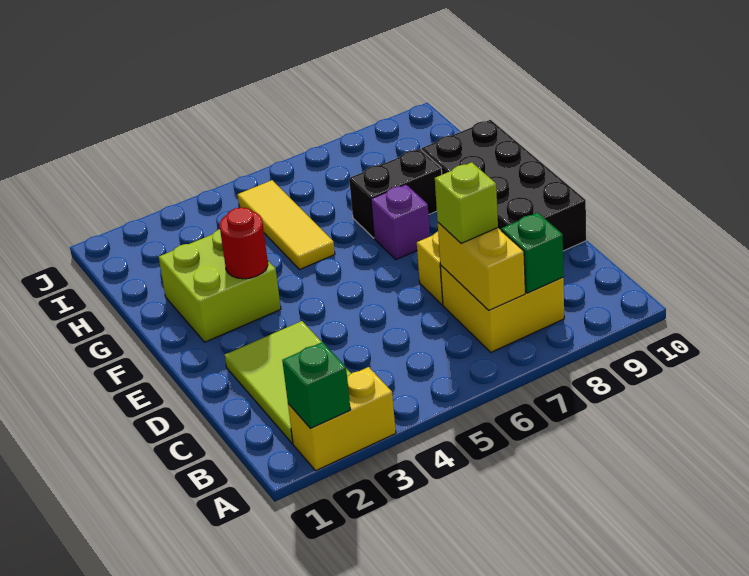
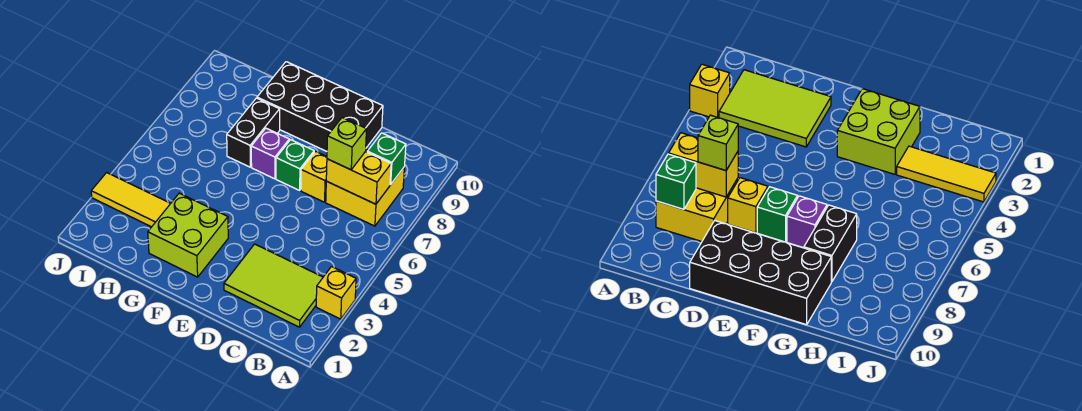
yellow 1x2 brick [288,367,396,471] -> yellow 1x1 brick [316,267,356,319]
green 1x1 brick [282,342,351,428] -> green 1x1 brick moved to [276,140,314,190]
red 1x1 round brick [220,207,268,279] -> none
yellow 1x3 tile [238,180,335,270] -> yellow 1x3 tile moved to [91,173,171,227]

